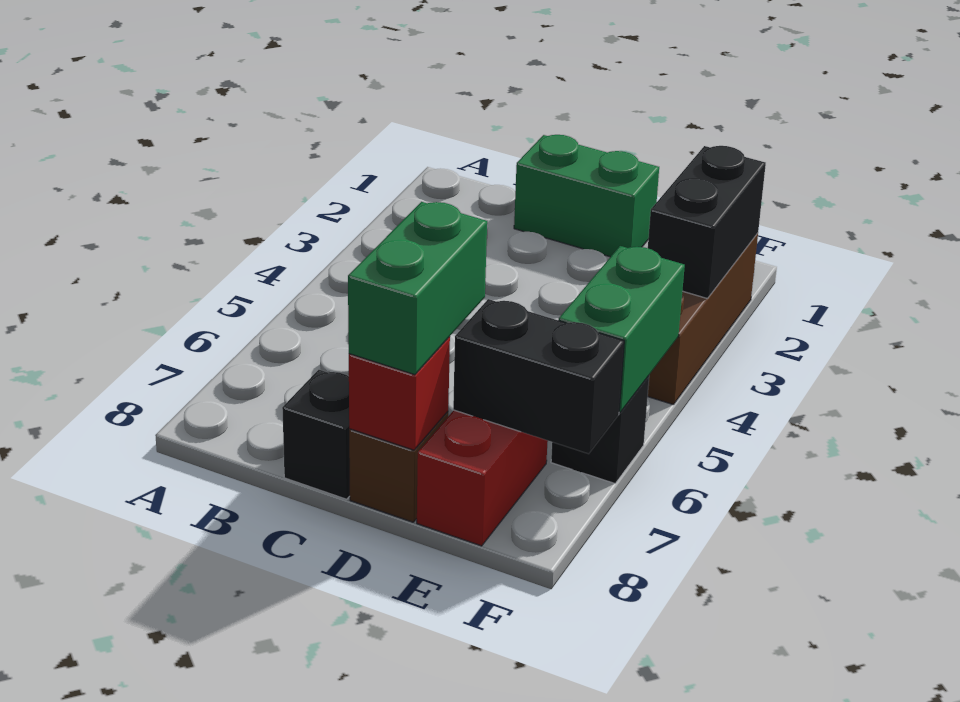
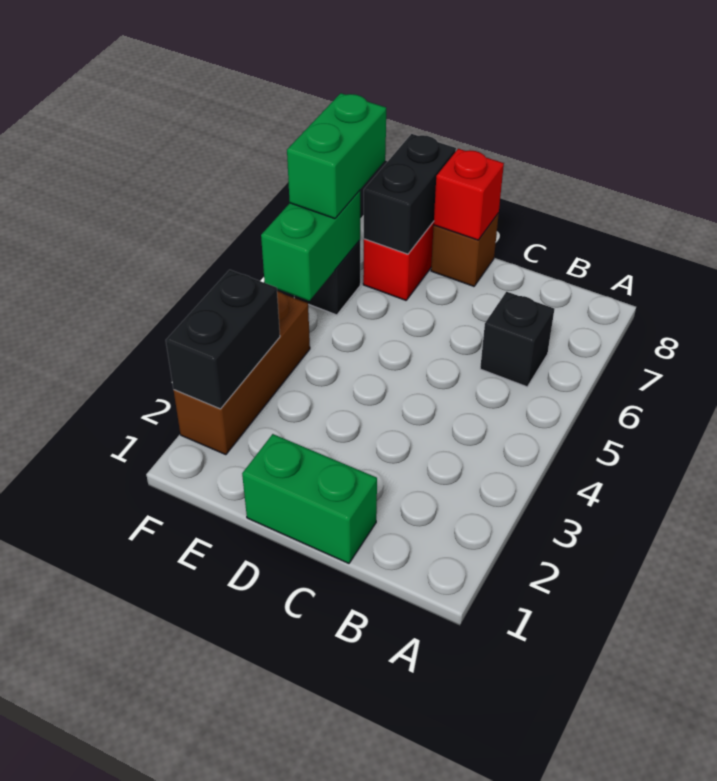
black 1x1 brick [282,370,350,499] -> black 1x1 brick moved to [480,292,554,387]
green 1x2 brick [348,202,487,375] -> green 1x2 brick moved to [287,93,386,219]
black 1x2 brick [453,299,624,454] -> black 1x2 brick turned to [364,134,456,254]

